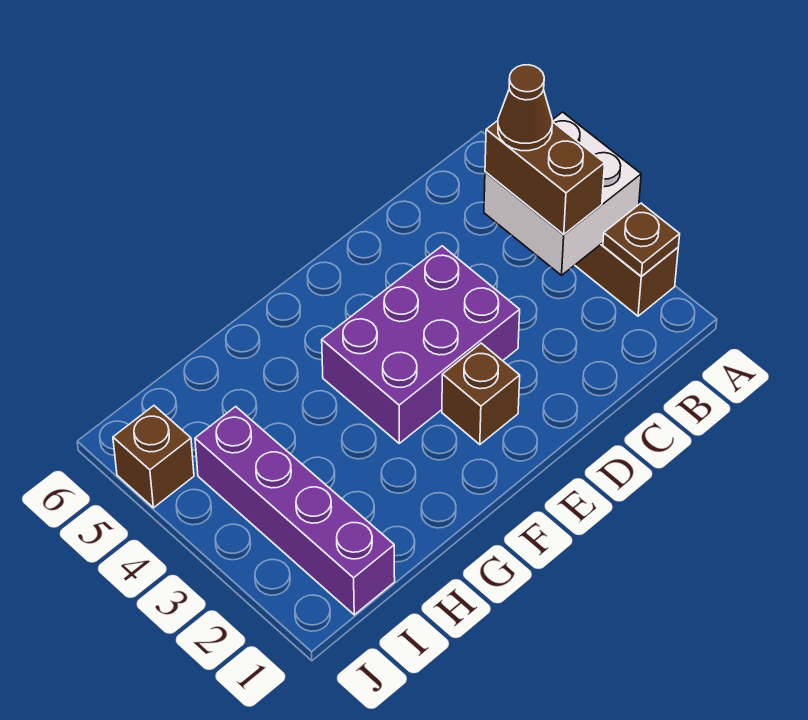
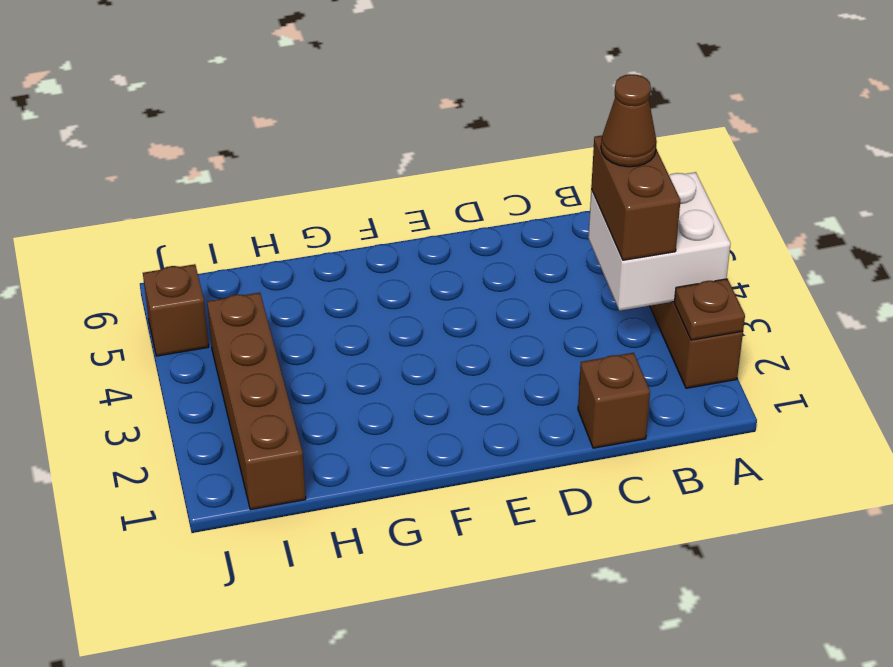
purple 2x3 brick [322,246,520,443] -> none
brown 1x1 brick [442,343,520,445] -> brown 1x1 brick moved to [578,353,650,448]
purple 1x4 brick [195,407,395,615] -> brown 1x4 brick [207,293,306,510]

